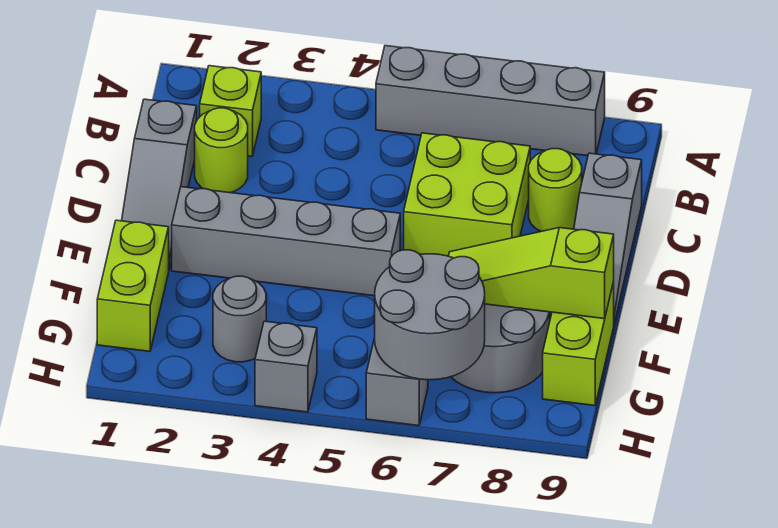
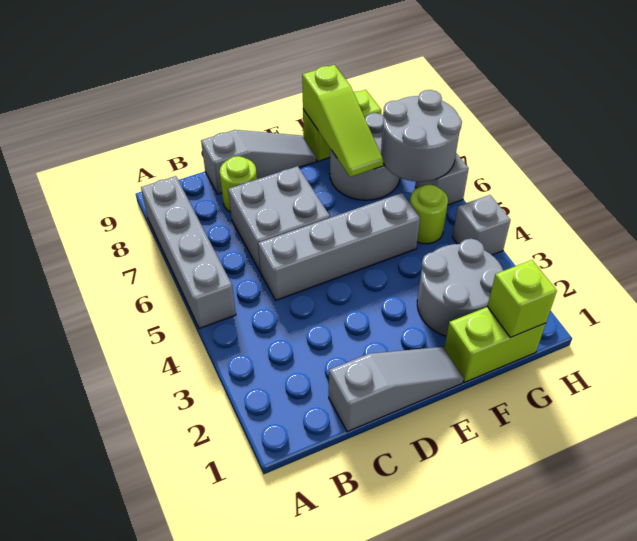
lime 1x1 brick [200,66,261,156] -> lime 1x1 brick moved to [487,260,557,338]
lime 1x1 round brick [195,108,248,193] -> lime 1x1 round brick moved to [410,185,448,244]
lime 2x2 brick [404,133,530,256] -> grey 2x2 brick [228,166,330,272]
grey 1x4 brick [172,187,400,296] -> grey 1x4 brick turned to [258,193,420,300]
grey 1x1 round brick [213,276,266,362] -> grey 2x2 round brick [417,239,503,336]

